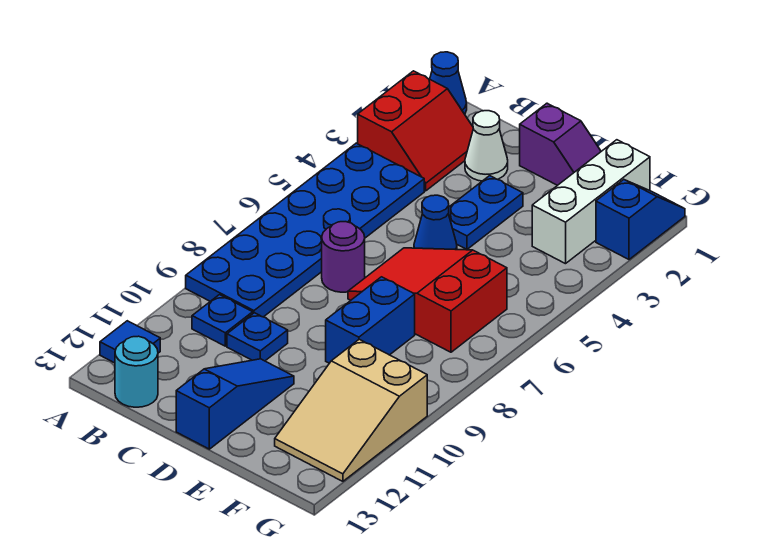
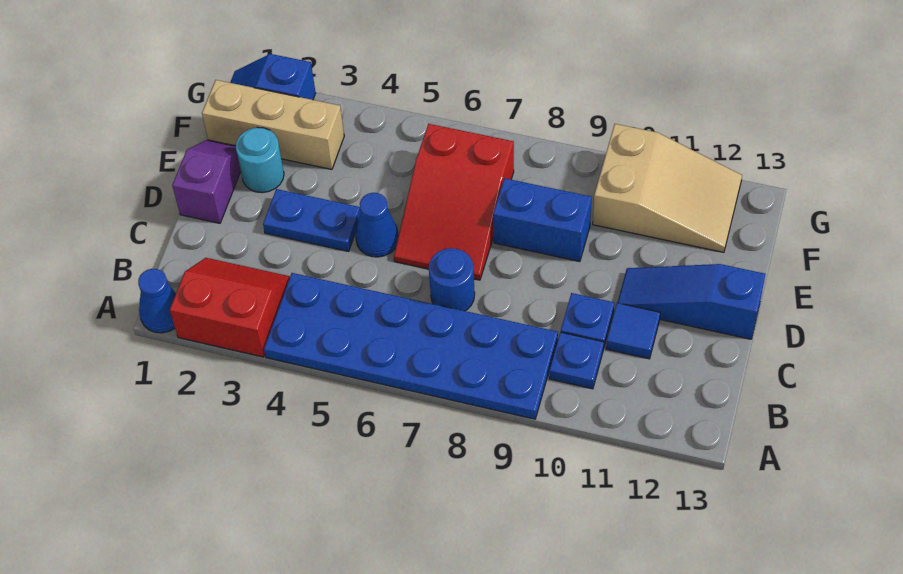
blue 1x1 tile [100,321,160,363] -> blue 1x1 tile moved to [606,303,660,359]
cyan 1x1 round brick [115,336,158,407] -> cyan 1x1 round brick moved to [236,127,284,193]
white 1x1 cone [465,111,508,181] -> none
purple 1x1 round brick [322,222,365,292] -> blue 1x1 round brick [429,248,475,311]
white 1x3 brick [532,140,650,264] -> tan 1x3 brick [202,80,344,169]

